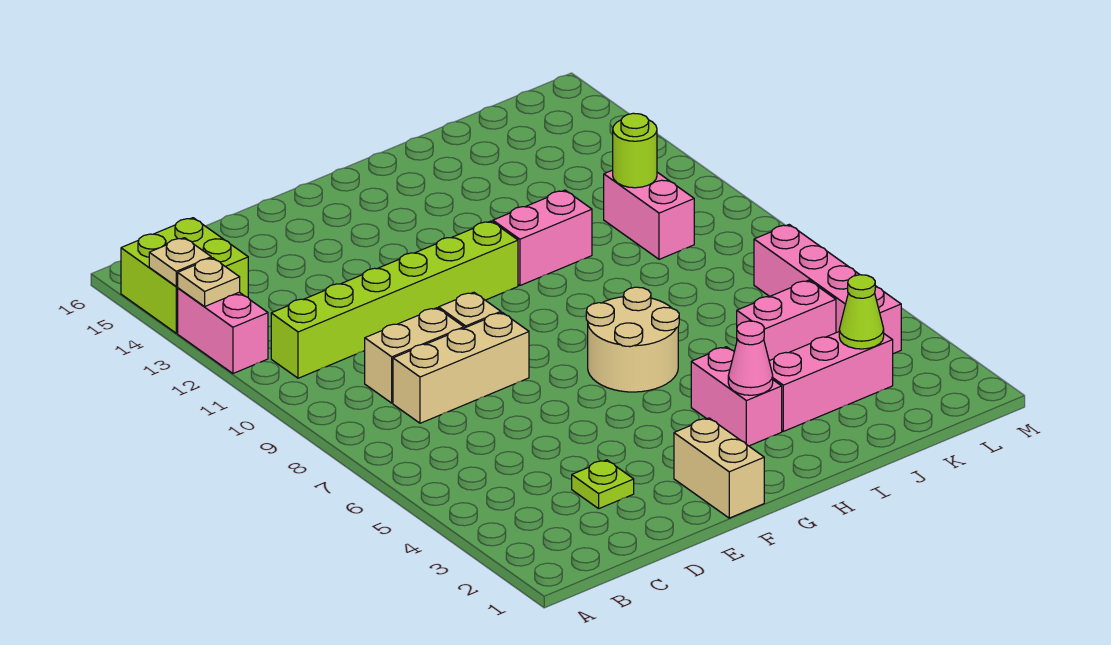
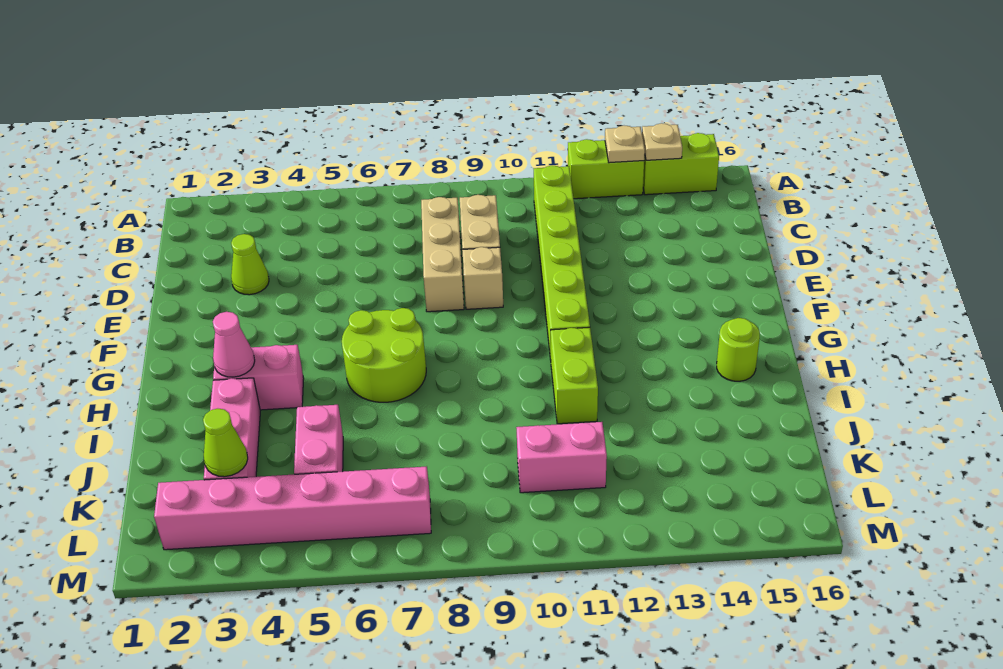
pink 1x2 brick [178,288,268,373] -> lime 1x2 brick [568,139,644,199]
lime 2x2 brick [121,218,248,333] -> lime 1x2 brick [643,133,719,195]
lime 1x1 plate [572,460,634,509] -> lime 1x1 cone [231,234,269,295]
tan 1x2 brick [674,418,764,518] -> none
tan 2x2 round brick [586,287,679,392] -> lime 2x2 round brick [342,308,426,402]
pink 1x2 brick [493,190,592,285] -> lime 1x2 brick [551,327,598,424]
lime 1x1 round brick [613,113,657,188] -> lime 1x1 round brick moved to [717,318,760,381]
pink 1x4 brick [754,225,901,354] -> pink 1x6 brick [154,466,431,550]

